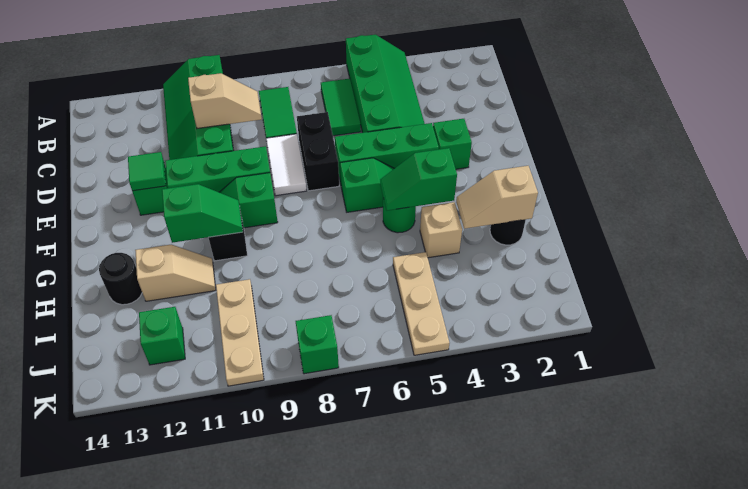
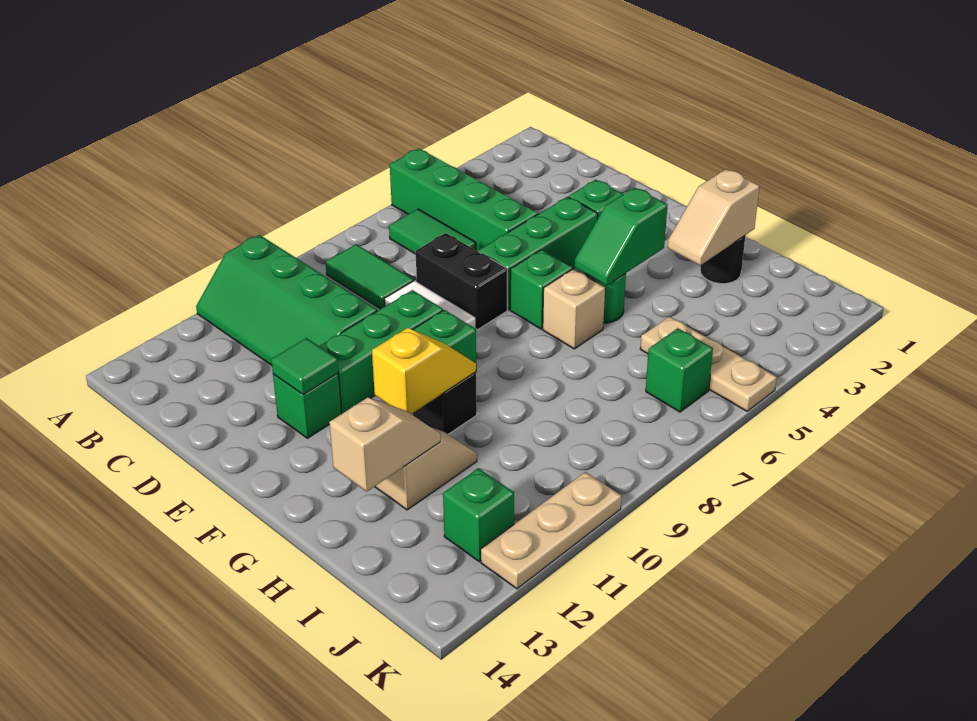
tan 1x2 slope [188,73,262,128] -> tan 1x2 slope moved to [329,397,440,492]
green 1x2 slope [162,184,243,243] -> yellow 1x2 slope [372,328,476,414]
tan 1x1 brick [420,202,462,258] -> tan 1x1 brick moved to [543,269,605,349]
black 1x1 round brick [99,253,142,305] -> none
tan 1x3 plate [216,279,264,386] -> tan 1x3 plate turned to [481,472,621,589]
green 1x1 brick [296,315,339,374] -> green 1x1 brick moved to [646,328,713,412]

